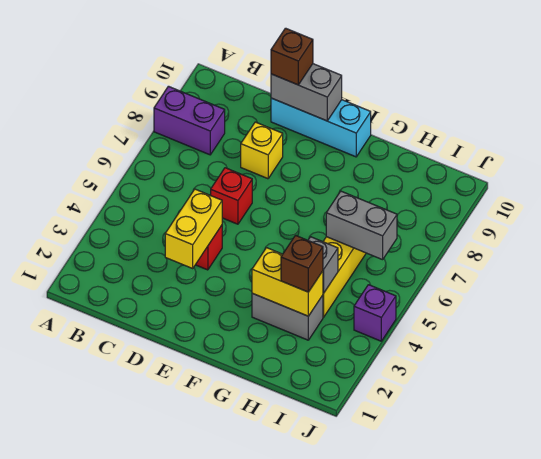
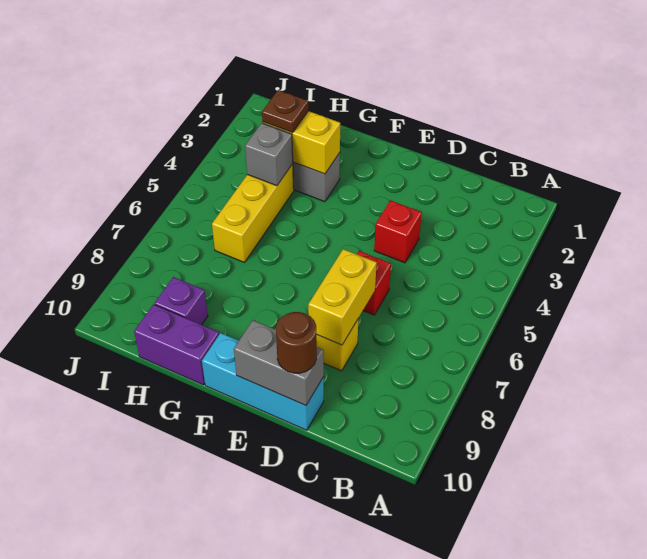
purple 1x2 brick [154,86,225,155] -> purple 1x2 brick moved to [134,304,219,385]
yellow 1x2 brick [165,189,222,268] -> yellow 1x2 brick moved to [308,249,377,345]
brown 1x1 brick [271,28,313,85] -> brown 1x1 round brick [276,312,317,373]
brown 1x1 brick [281,235,323,292] -> brown 1x1 plate [262,90,308,133]
grey 1x2 brick [326,191,397,260] -> none
purple 1x1 brick [354,285,396,341] -> purple 1x1 brick moved to [155,277,208,325]

